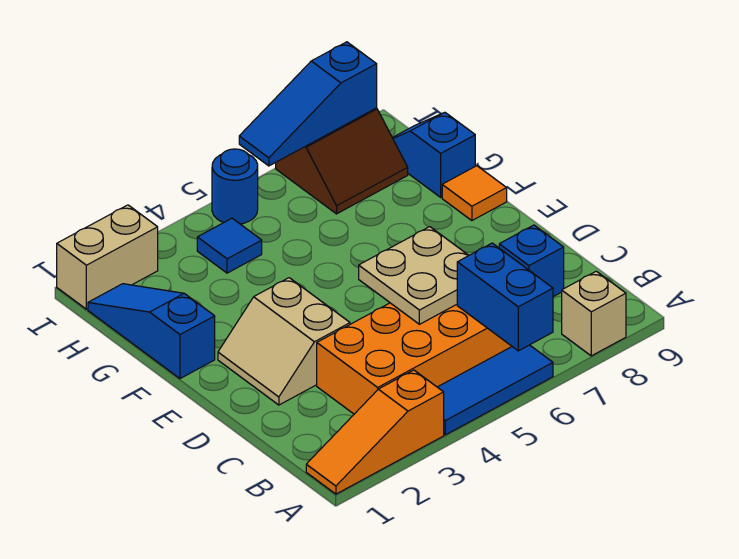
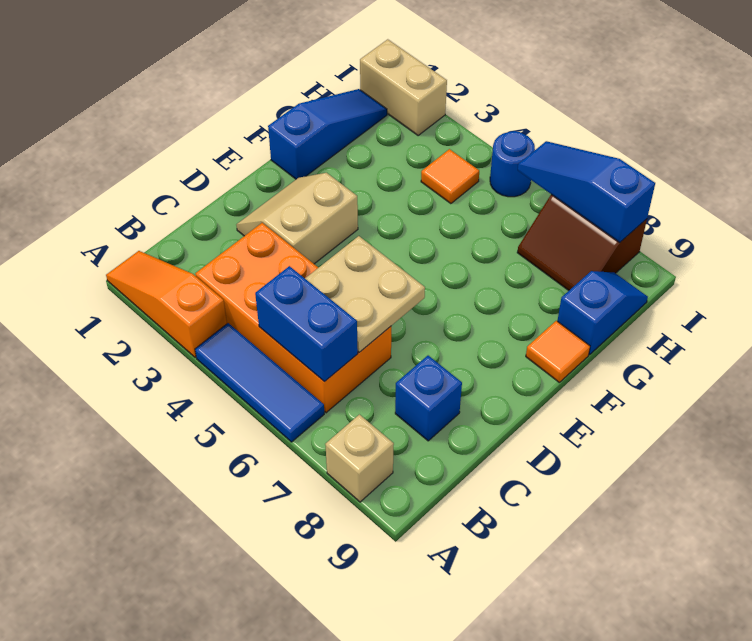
blue 1x2 brick [457,243,553,351] -> blue 1x2 brick turned to [255,266,358,382]
blue 1x1 tile [197,218,262,273] -> orange 1x1 tile [421,149,479,204]

